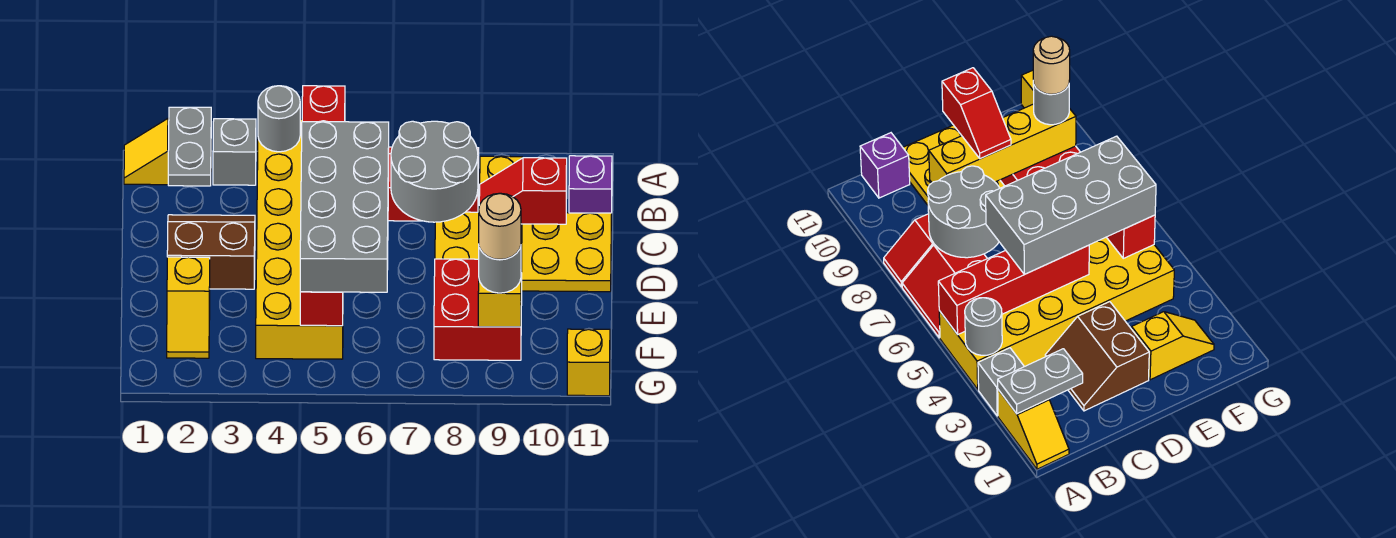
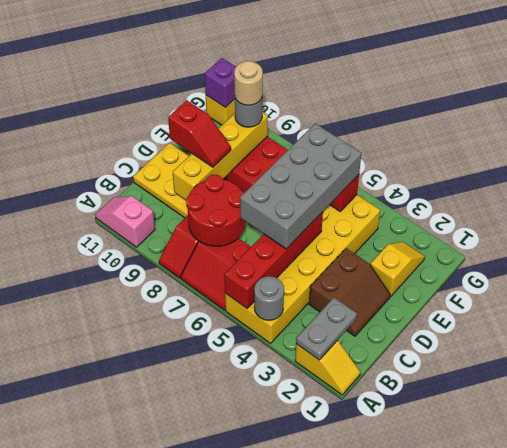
grey 1x1 brick [213,119,256,185] -> none
none -> pink 1x2 slope [95,196,155,247]
grey 2x2 round brick [391,121,478,222] -> red 2x2 round brick [186,175,246,246]
purple 1x1 brick [569,156,612,213] -> purple 1x1 brick moved to [205,58,236,108]
brown 2x2 slope [167,215,255,289] -> brown 2x2 slope turned to [309,248,390,336]

